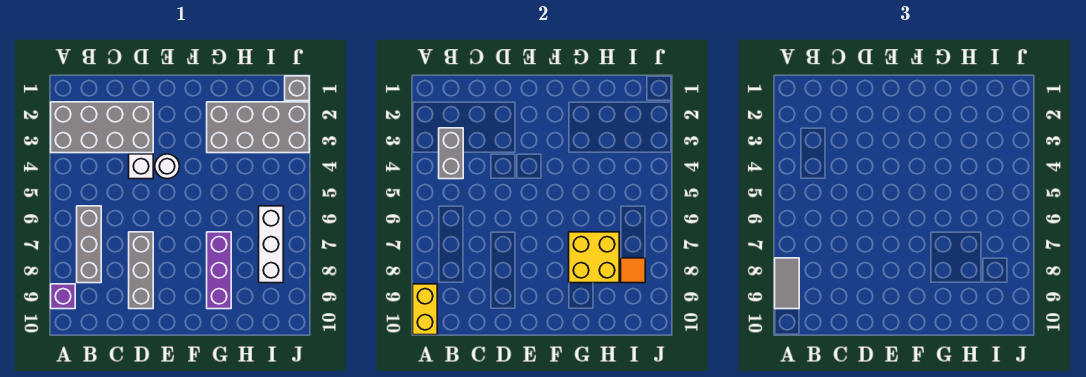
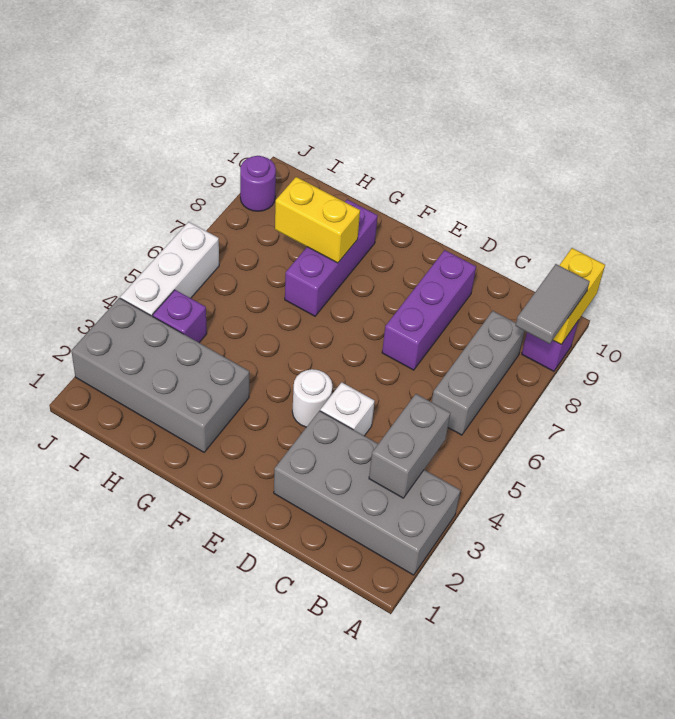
grey 1x3 brick [129,232,153,309] -> purple 1x3 brick [382,250,476,370]
yellow 2x2 brick [569,232,619,283] -> yellow 1x2 brick [275,177,360,263]
none -> purple 1x1 brick [153,290,207,343]
white 1x3 brick [259,206,283,283] -> white 1x3 brick moved to [120,222,219,316]
orange 1x1 tile [621,258,645,283] -> none
grey 1x1 brick [285,76,309,101] -> none
none -> purple 1x1 round brick [240,156,276,211]

